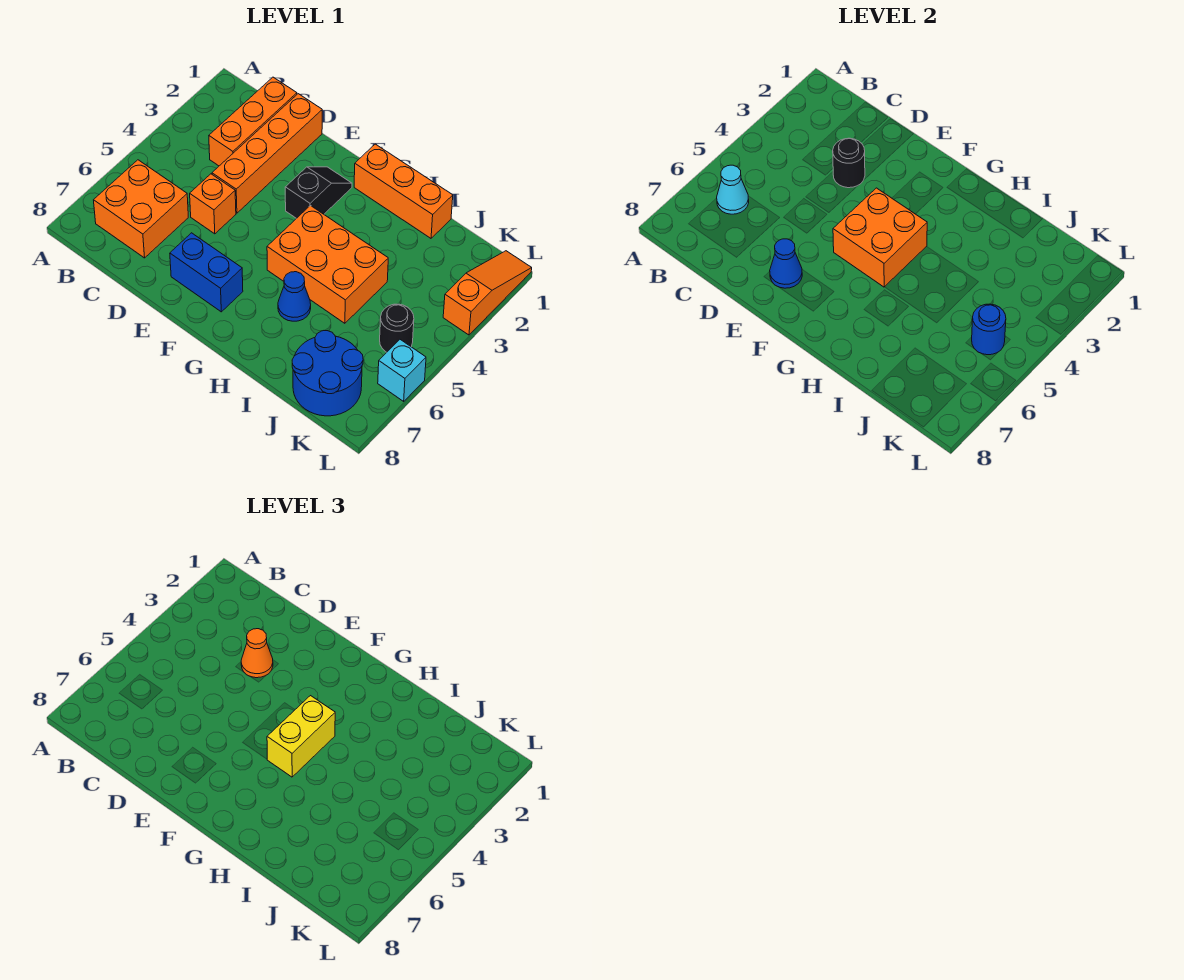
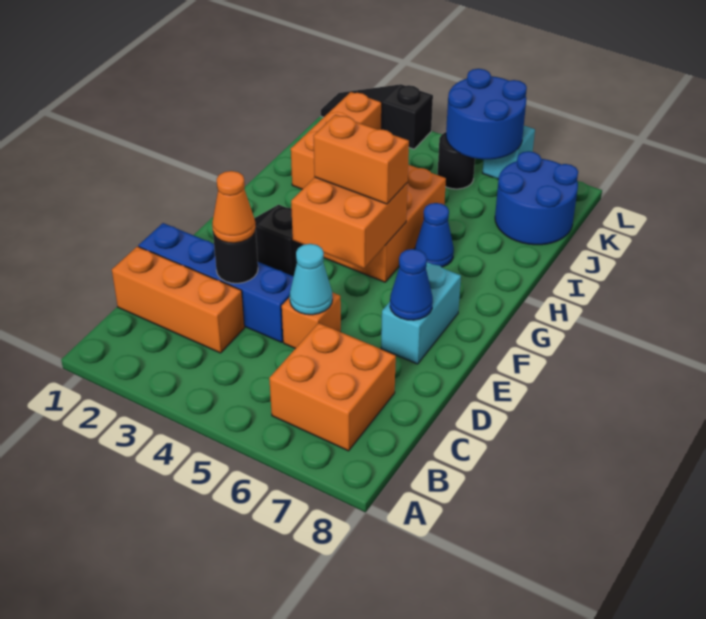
cyan 1x1 cone [717,165,749,214] -> cyan 1x1 cone moved to [290,244,332,315]
orange 1x4 brick [212,94,322,213] -> blue 1x4 brick [138,223,294,342]
blue 1x2 brick [170,233,243,312] -> cyan 1x2 brick [381,262,461,364]
orange 1x3 brick [354,144,453,238] -> orange 1x3 brick moved to [291,92,382,189]
yellow 1x2 brick [267,696,335,777] -> orange 1x2 brick [314,115,409,204]
blue 1x1 round brick [972,304,1006,355] -> blue 2x2 round brick [446,69,527,159]
orange 1x3 slope [443,251,532,335] -> black 1x3 slope [321,84,433,149]

